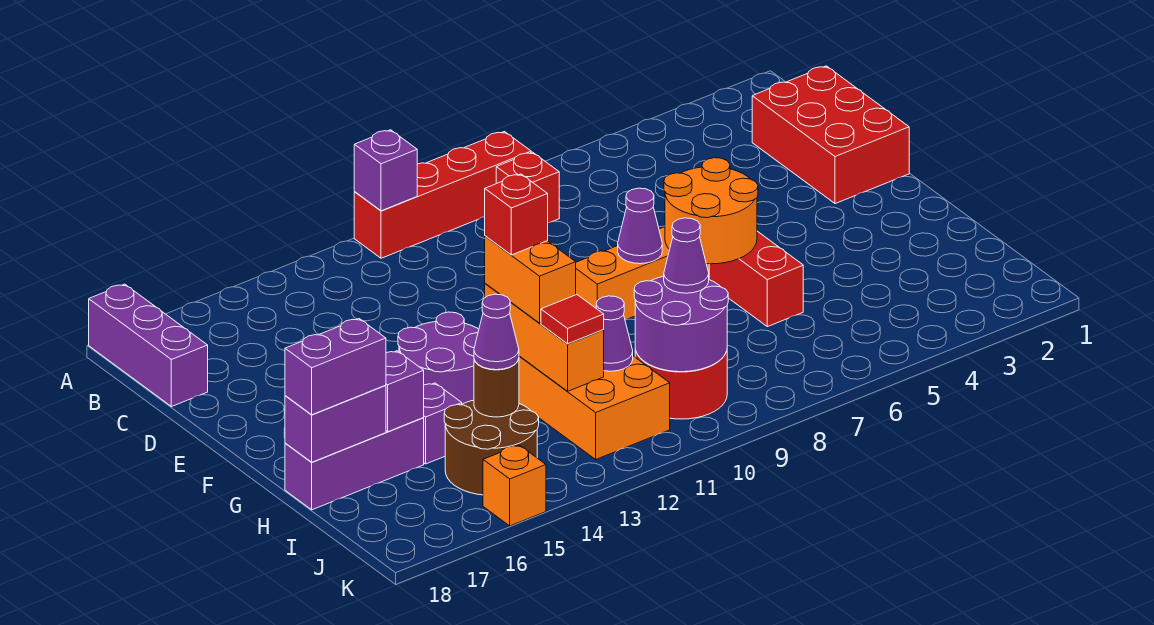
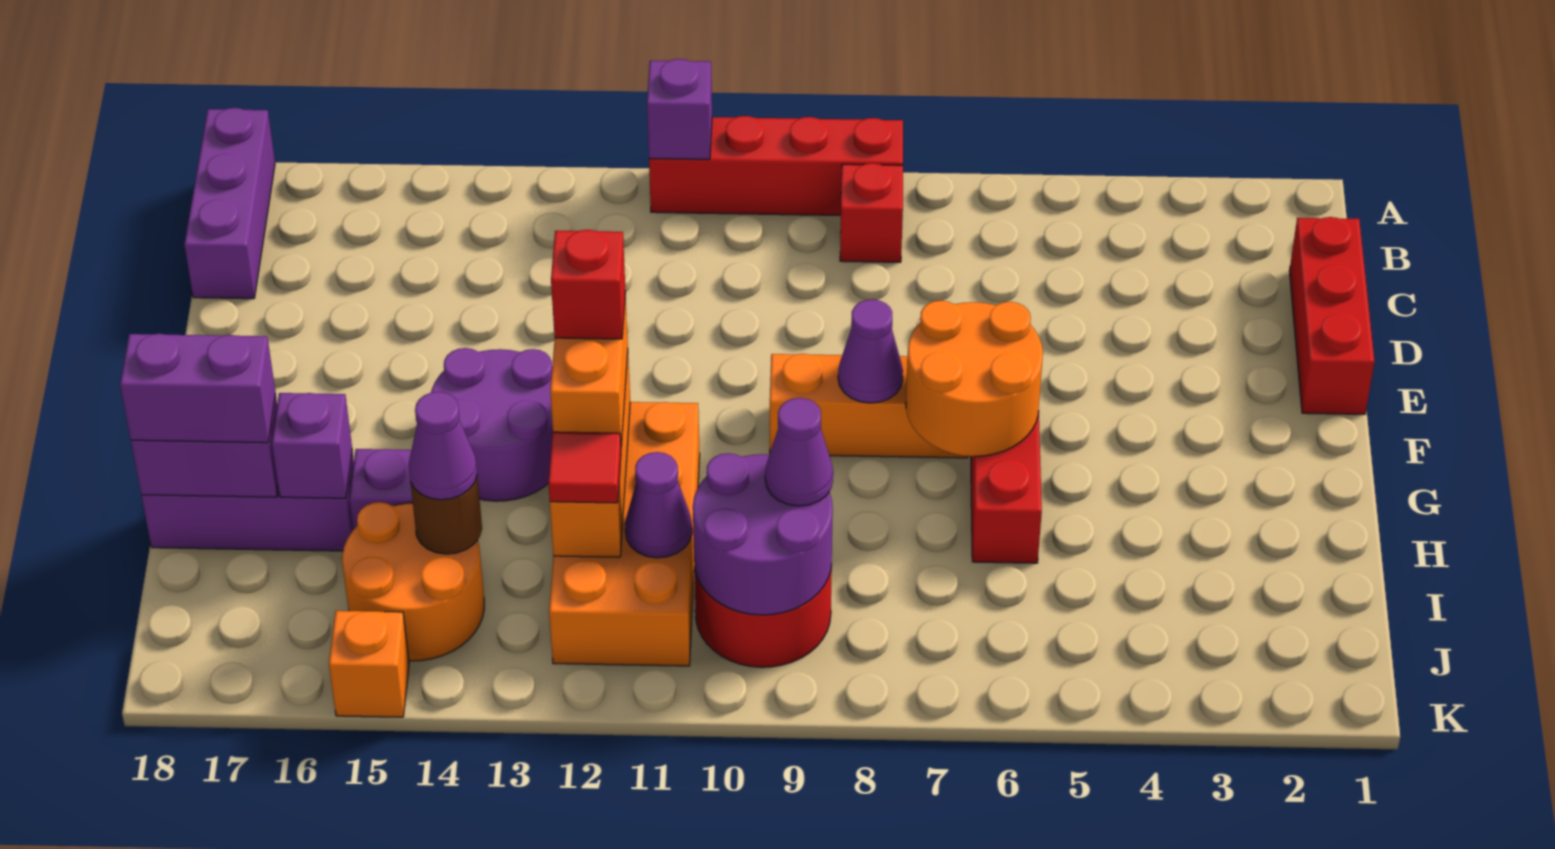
red 2x3 brick [752,66,909,204] -> red 1x3 brick [1289,217,1374,414]
brown 2x2 round brick [444,400,539,495] -> orange 2x2 round brick [342,502,484,661]

